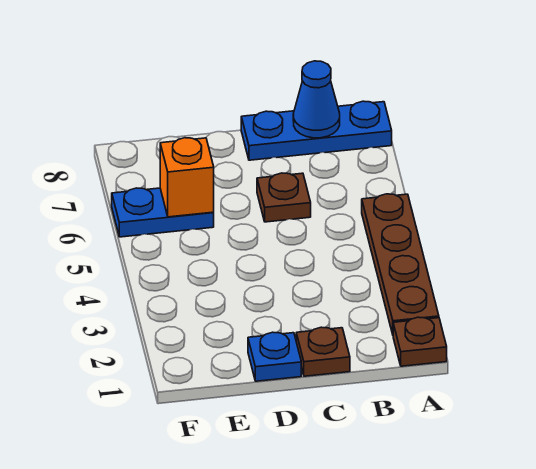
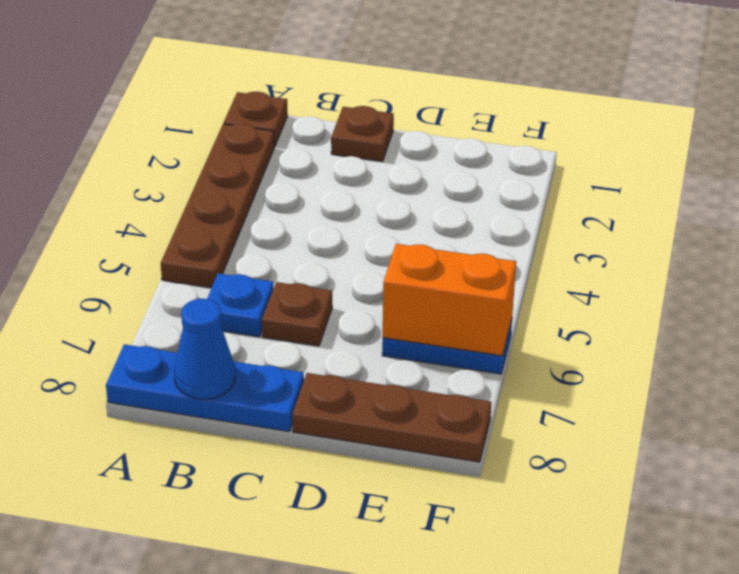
blue 1x1 plate [248,332,301,381] -> blue 1x1 plate moved to [207,273,273,337]
none -> brown 1x3 plate [292,373,492,462]
orange 1x1 brick [160,138,214,217] -> orange 1x2 brick [383,244,516,356]

